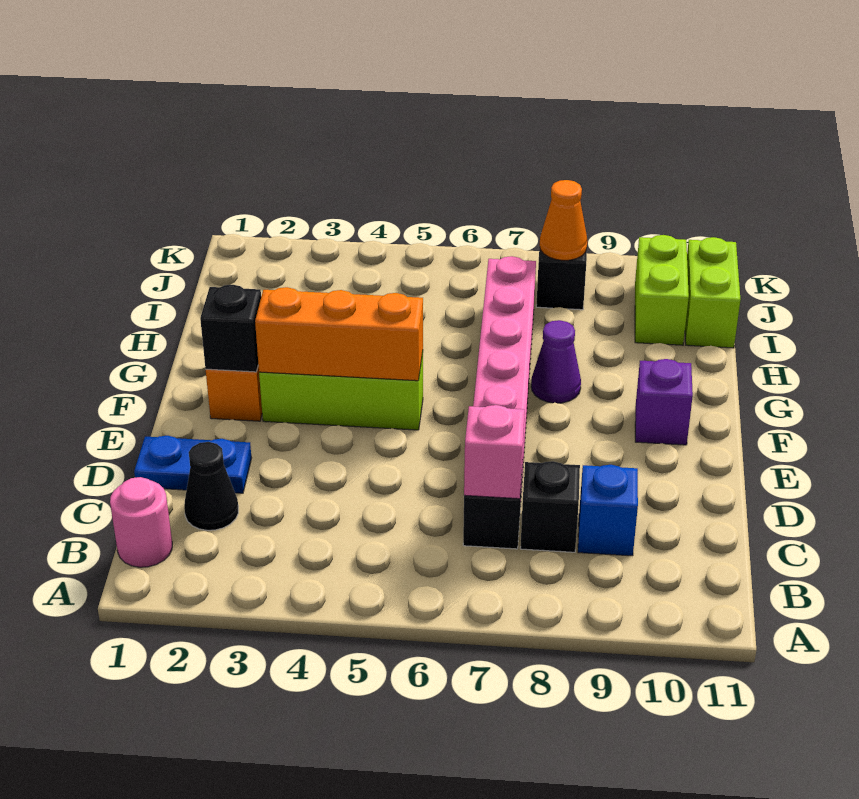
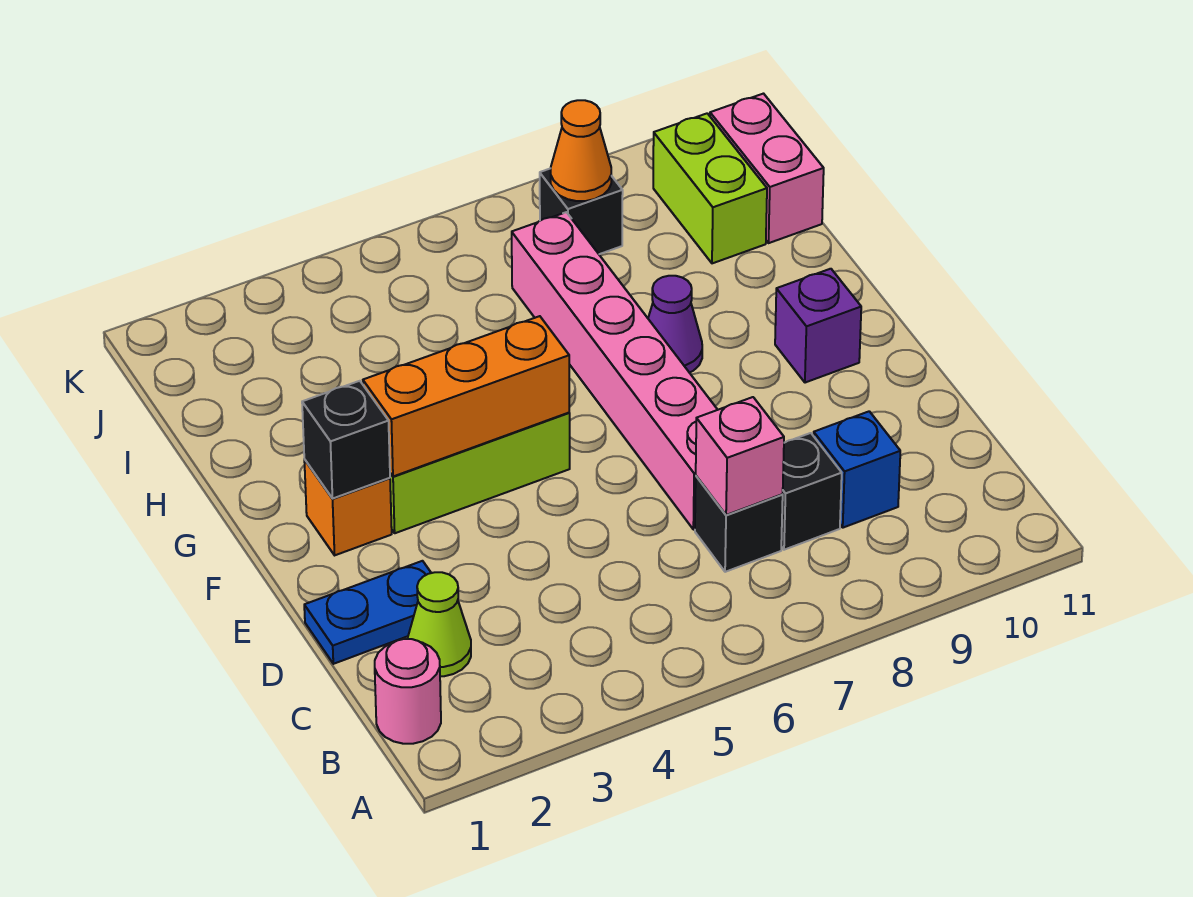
black 1x1 cone [184,442,238,530] -> lime 1x1 cone [408,572,471,676]
lime 1x2 brick [685,237,741,348] -> pink 1x2 brick [710,94,824,243]

